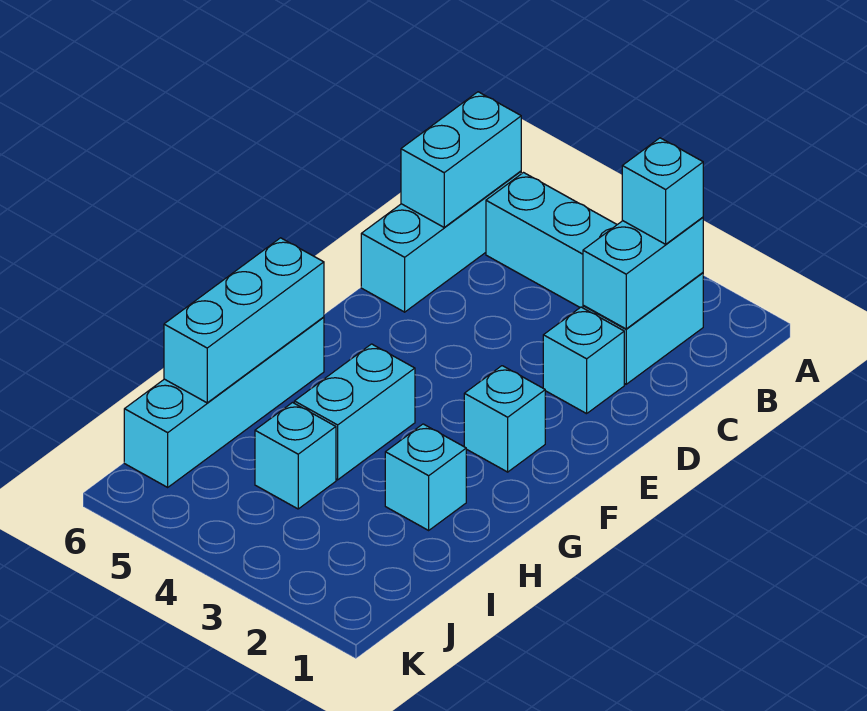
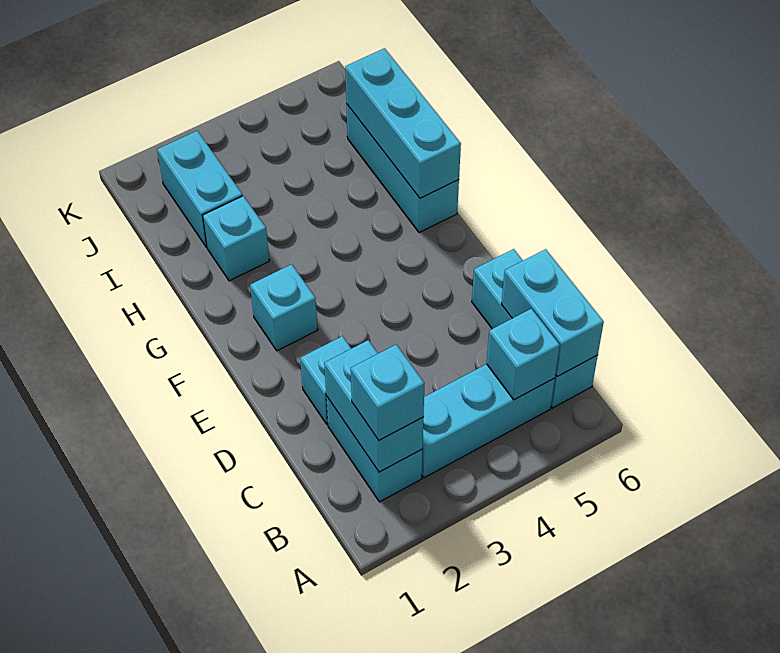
cyan 1x2 brick [294,344,415,480] -> cyan 1x2 brick moved to [157,131,242,247]
cyan 1x4 brick [124,317,324,487] -> cyan 1x3 brick [347,105,459,233]
cyan 1x1 brick [255,403,336,509] -> cyan 1x1 brick moved to [487,309,560,400]

